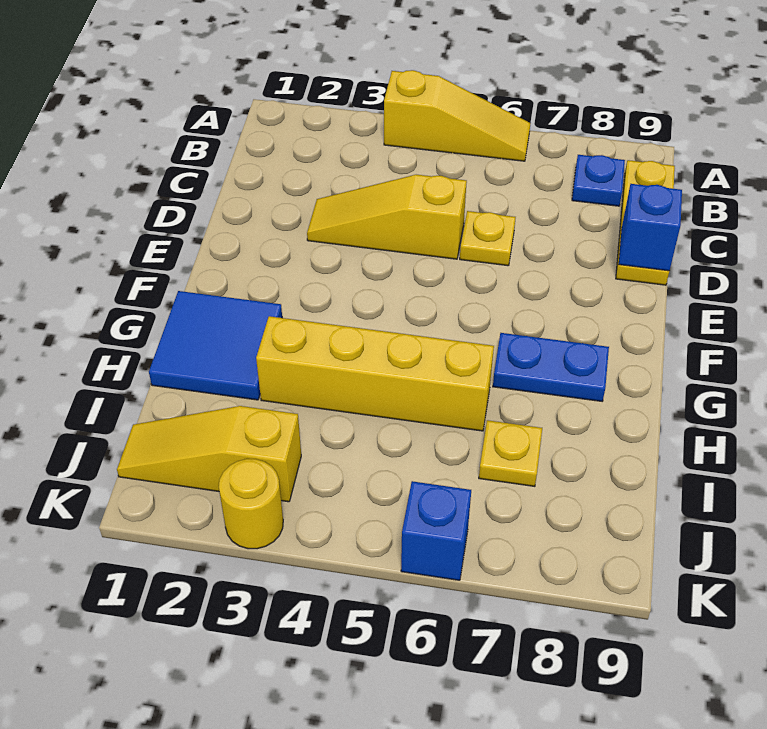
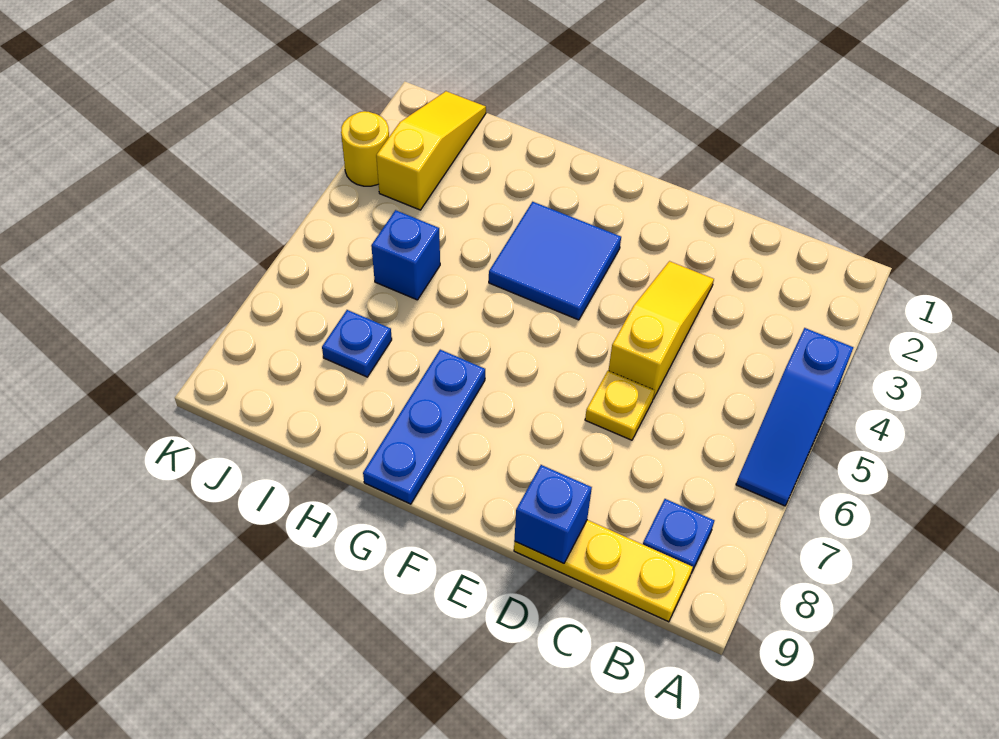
yellow 1x3 slope [384,70,530,161] -> blue 1x3 slope [736,328,853,506]
blue 2x2 tile [149,291,282,400] -> blue 2x2 tile moved to [489,202,621,320]
blue 1x2 plate [493,333,609,401] -> blue 1x3 plate [363,350,485,504]
yellow 1x4 brick [256,316,494,431] -> none
yellow 1x1 plate [479,420,542,486] -> blue 1x1 plate [322,310,392,377]
blue 1x1 brick [401,481,471,580] -> blue 1x1 brick moved to [371,210,440,300]

